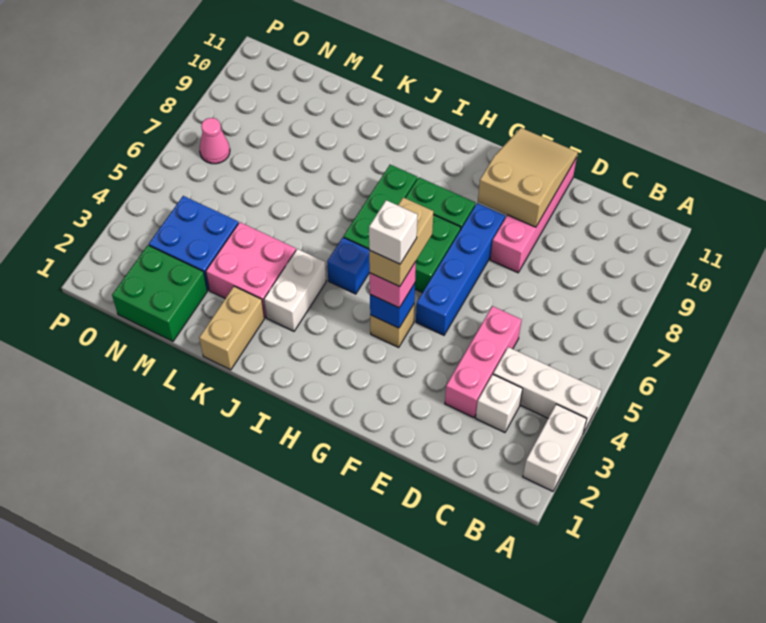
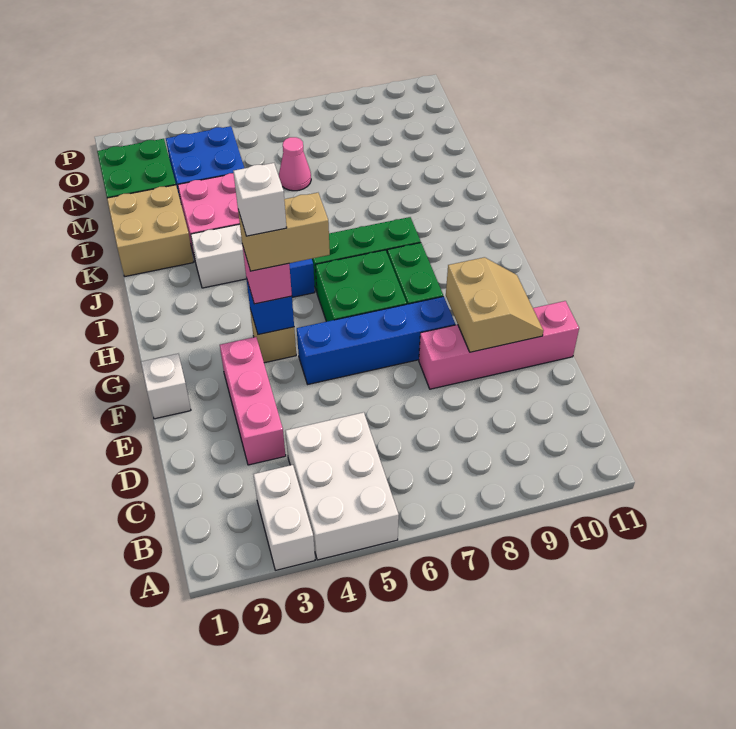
white 1x2 brick [523,404,587,491] -> white 1x2 brick turned to [253,465,315,570]
white 1x3 brick [493,347,601,433] -> white 2x3 brick [285,412,399,560]
white 1x1 brick [476,375,523,433] -> white 1x1 brick moved to [141,354,191,419]
pink 1x3 brick [445,306,522,418] -> pink 1x3 brick turned to [220,337,286,465]
tan 2x3 slope [478,128,578,227] -> tan 2x2 slope [446,257,543,352]
tan 1x2 brick [199,286,264,370] -> tan 2x2 brick [107,185,193,276]
pink 1x1 cone [200,118,230,164] -> pink 1x1 cone moved to [279,137,311,191]

